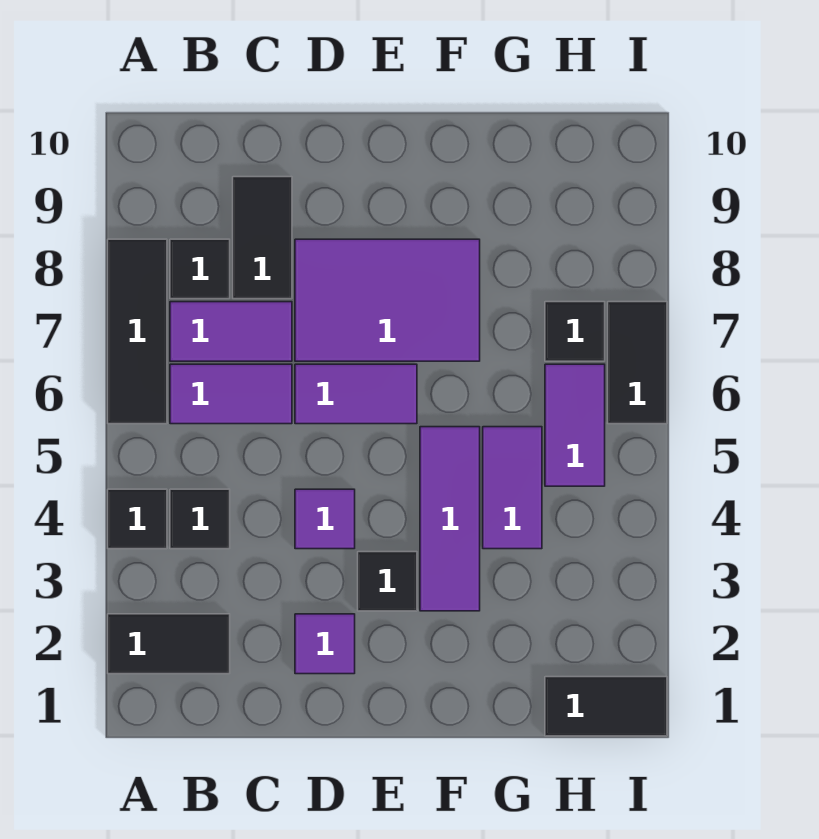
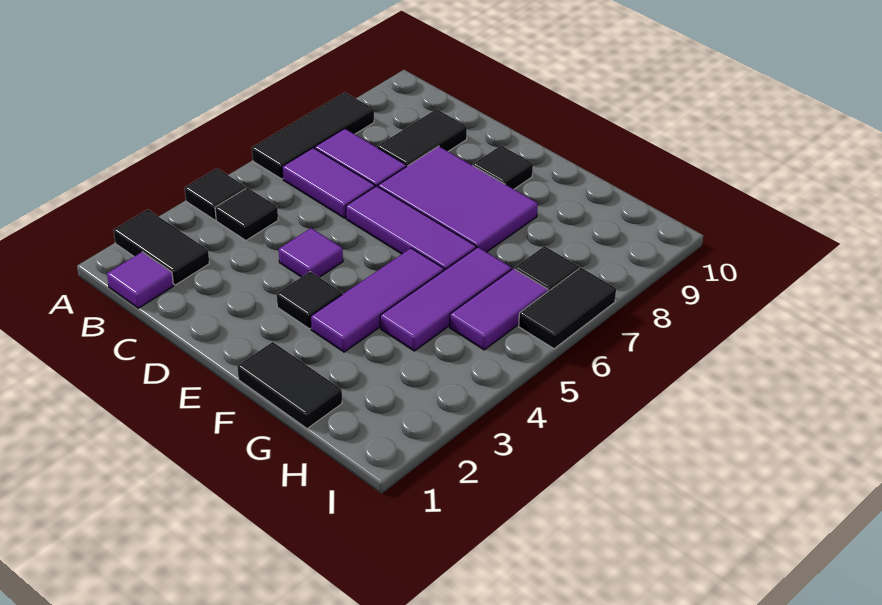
black 1x1 tile [170,239,230,299] -> black 1x1 tile moved to [473,146,533,189]
purple 1x1 tile [295,614,355,674] -> purple 1x1 tile moved to [107,252,174,308]
purple 1x2 tile [295,364,417,424] -> purple 1x3 tile [346,186,476,270]
purple 1x2 tile [483,427,542,549] -> purple 1x3 tile [380,247,512,351]
black 1x2 tile [545,677,667,736] -> black 1x2 tile moved to [237,342,342,429]

